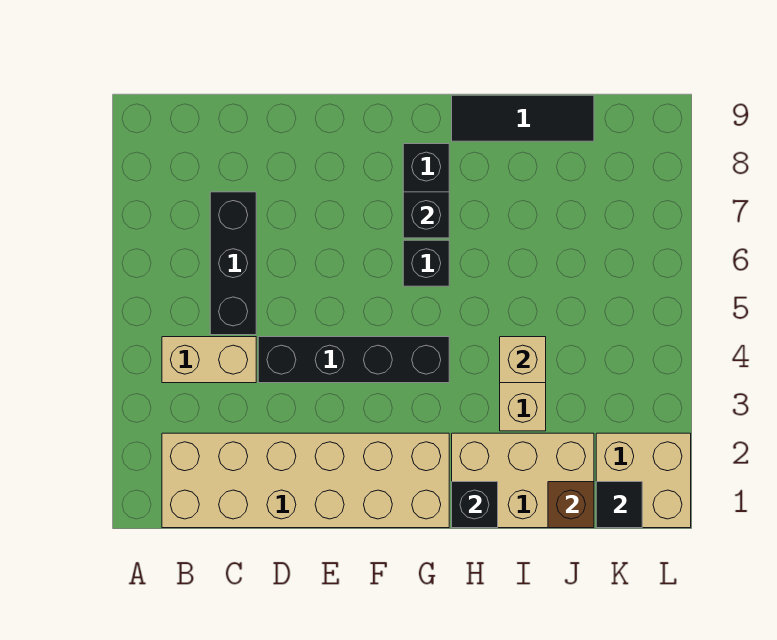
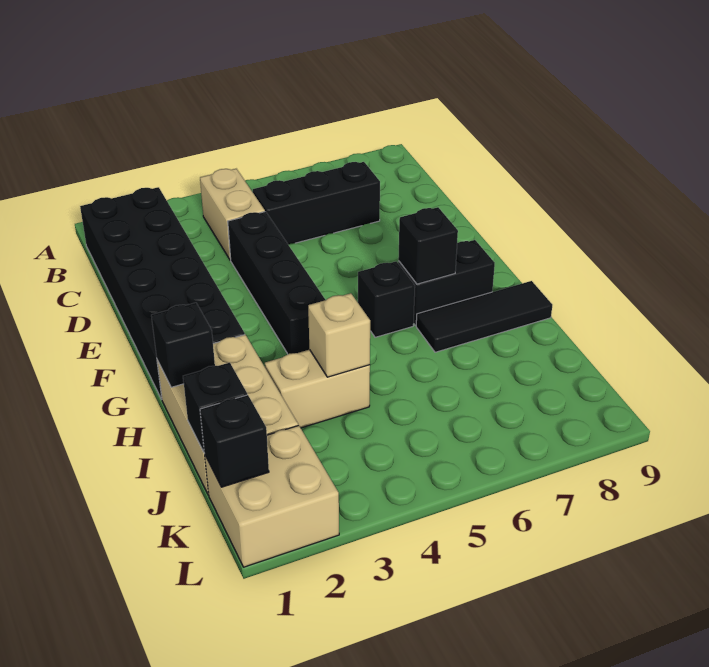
tan 2x6 brick [162,433,449,528] -> black 2x6 brick [80,187,245,399]
black 1x3 tile [452,95,594,141] -> black 1x3 tile turned to [416,281,552,352]
brown 1x1 brick [548,482,594,528] -> black 1x1 brick [183,363,247,452]
black 1x1 tile [596,482,642,528] -> black 1x1 brick [200,395,269,487]

